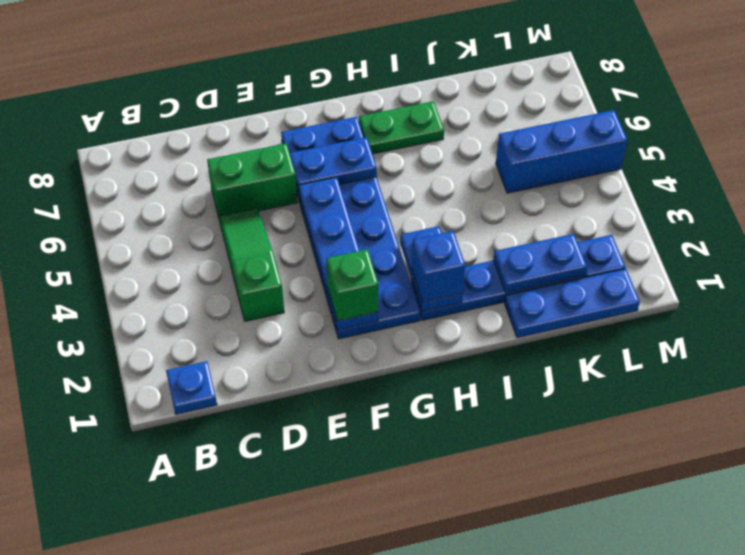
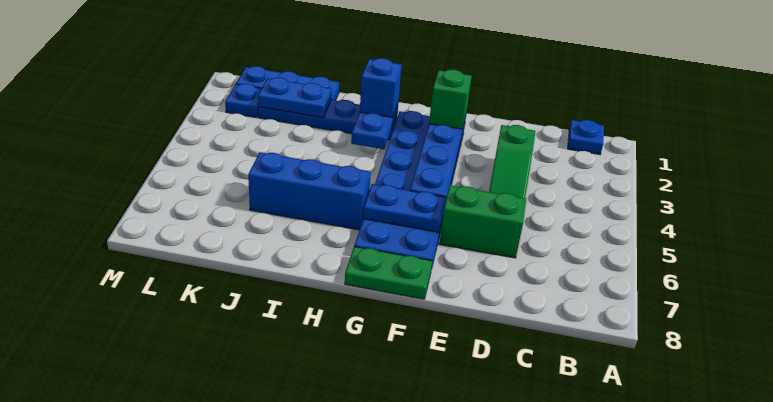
green 1x2 plate [359,101,444,154] -> green 1x2 plate moved to [345,247,432,299]
blue 1x3 brick [496,110,627,193] -> blue 1x3 brick moved to [248,152,371,230]

